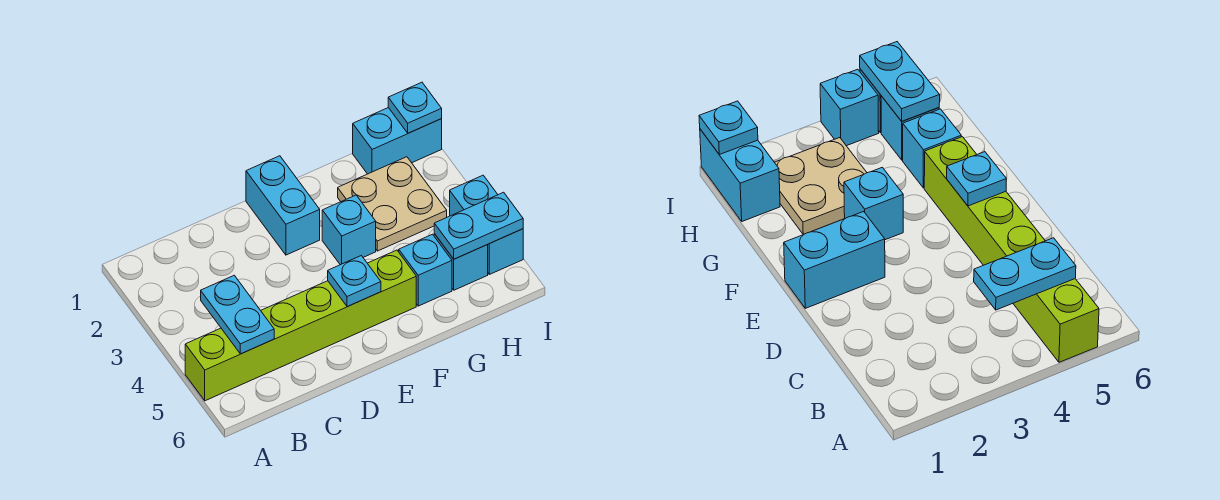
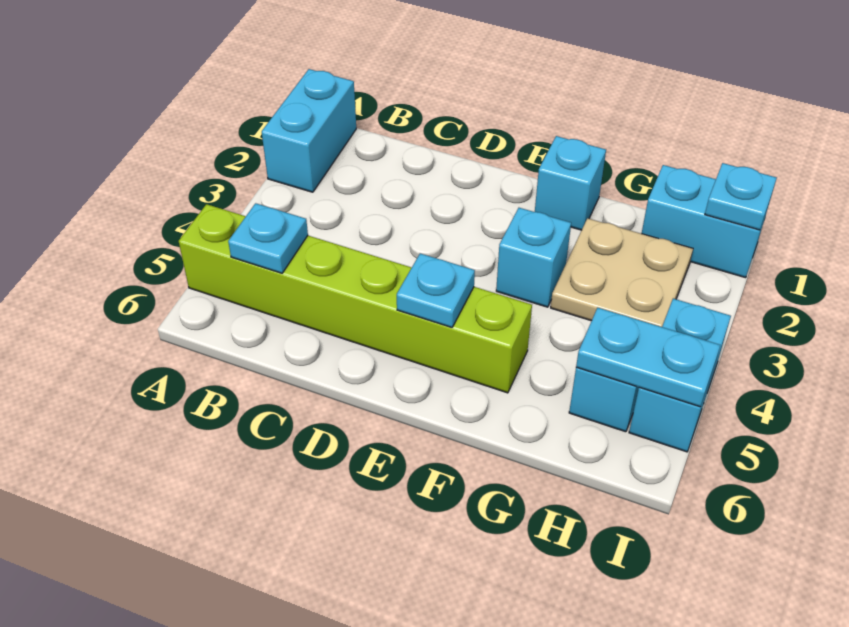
cyan 1x2 plate [201,275,274,354] -> cyan 1x1 plate [228,203,308,273]
cyan 1x2 brick [246,156,320,255] -> cyan 1x2 brick moved to [262,69,356,192]
cyan 1x1 brick [399,234,452,306] -> cyan 1x1 brick moved to [535,136,606,230]

